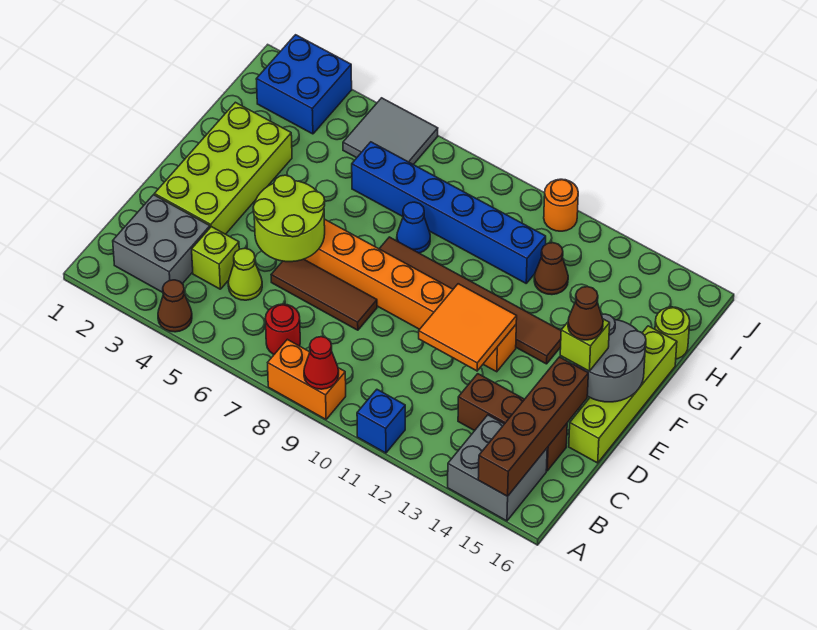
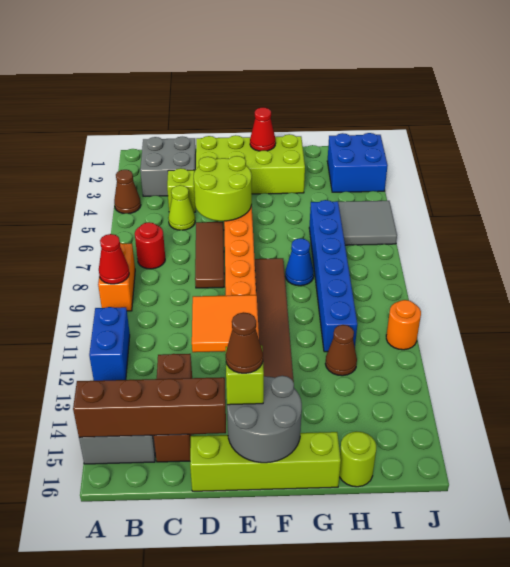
blue 1x1 brick [357,390,405,453] -> blue 1x2 brick [89,307,130,381]
none -> red 1x1 cone [250,107,276,151]

